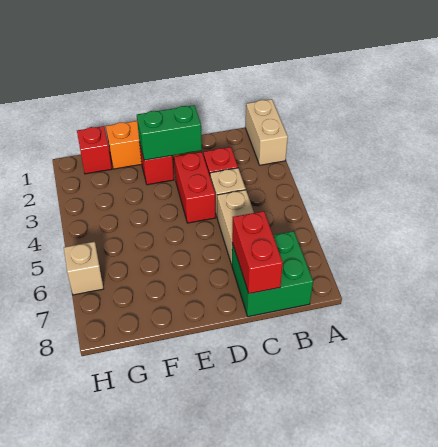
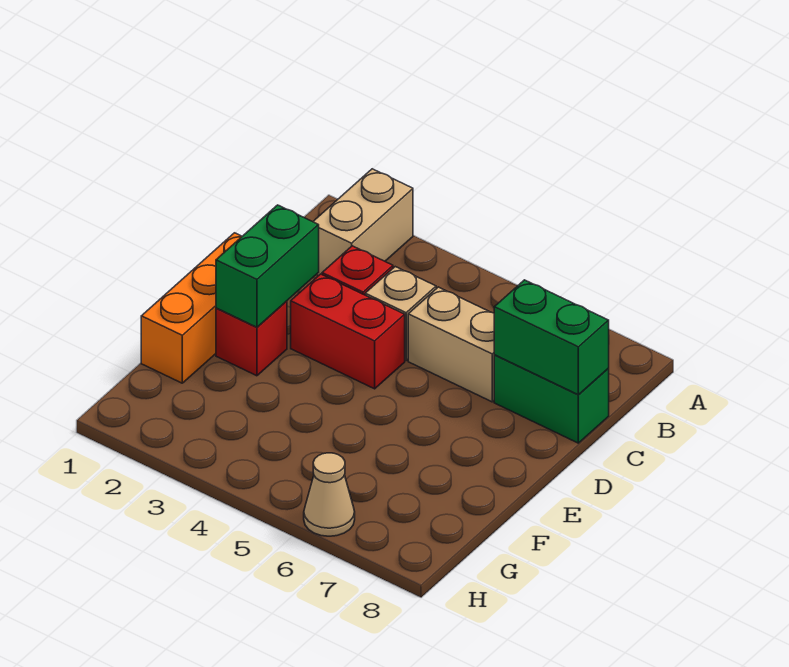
tan 1x2 brick [245,99,288,165] -> tan 1x2 brick turned to [313,169,413,276]
green 2x2 brick [232,231,313,317] -> green 1x2 brick [494,355,609,443]
red 1x2 brick [232,211,283,294] -> green 1x2 brick [494,280,609,395]
red 1x1 brick [77,126,112,174] -> none
tan 1x1 brick [64,242,104,295] -> tan 1x1 cone [304,453,355,536]

